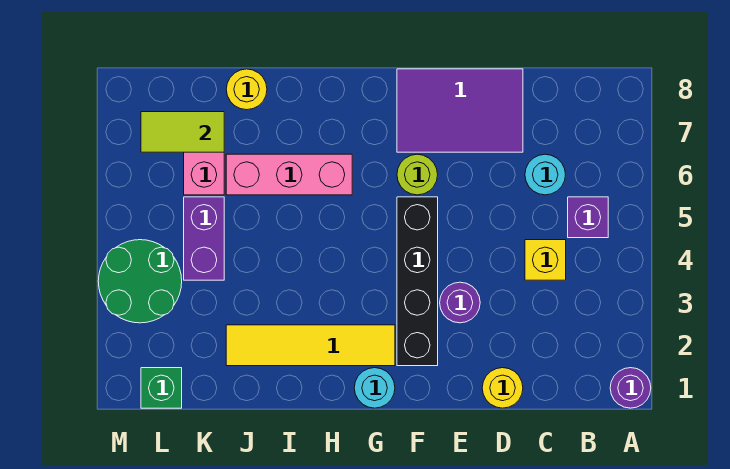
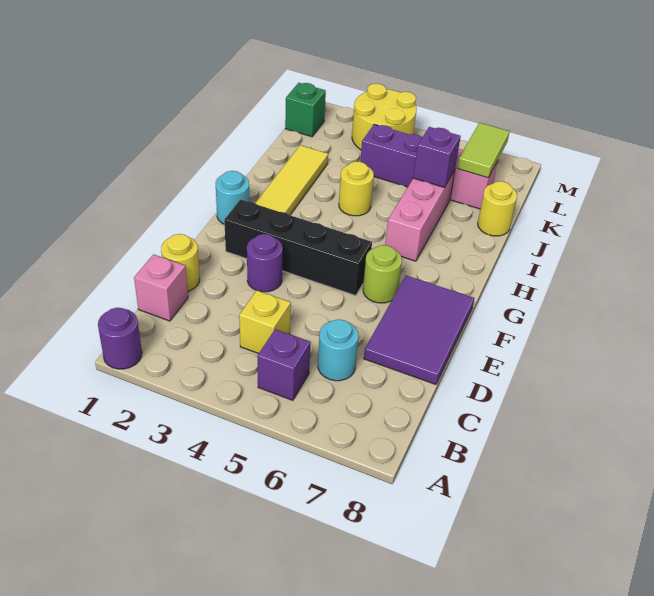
none -> pink 1x1 brick [134,255,188,321]
none -> yellow 1x1 round brick [339,161,374,216]
none -> purple 1x1 brick [413,127,461,187]
green 2x2 round brick [98,240,182,323] -> yellow 2x2 round brick [352,84,417,150]

